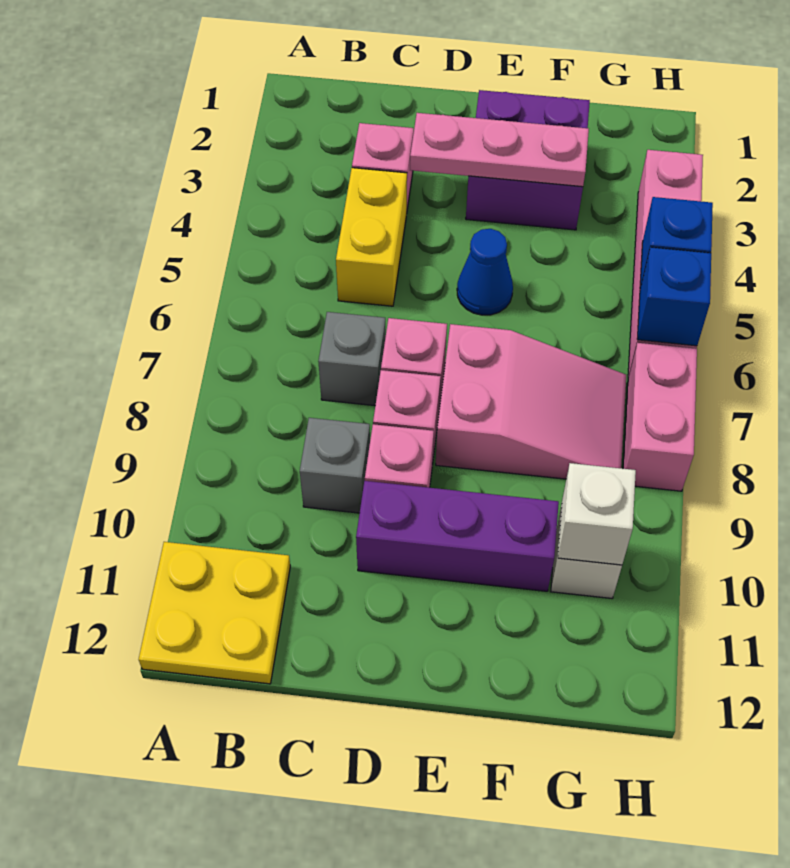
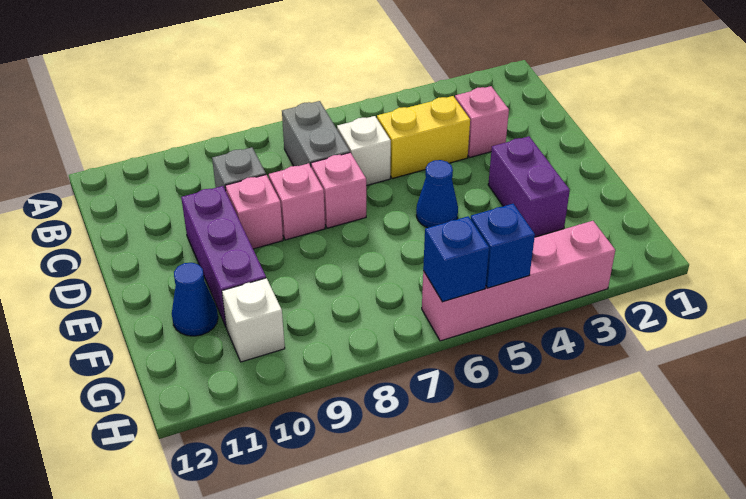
yellow 2x2 plate [139,542,290,684] -> none
grey 1x1 brick [318,312,386,406] -> grey 1x2 brick [282,101,350,166]
pink 1x3 plate [410,113,589,187] -> none
purple 2x2 brick [466,90,590,230] -> purple 1x2 brick [488,136,570,237]
pink 2x3 slope [436,324,626,479] -> none
none -> blue 1x1 cone [172,263,218,336]
white 1x1 brick [558,463,636,565] -> white 1x1 brick moved to [337,116,391,186]
pink 1x2 brick [623,343,697,491] -> none

